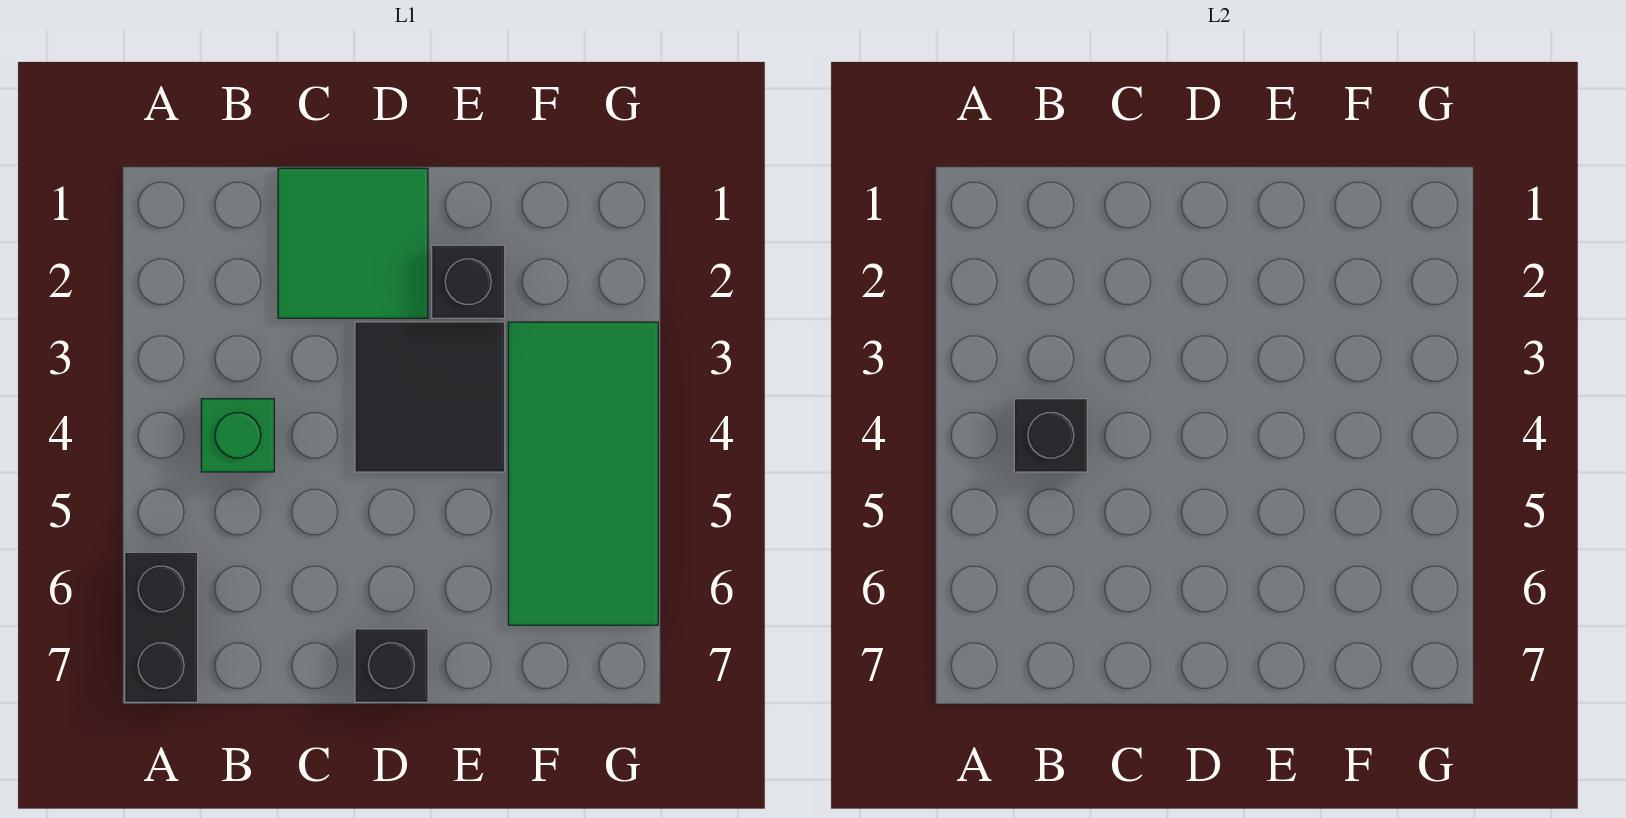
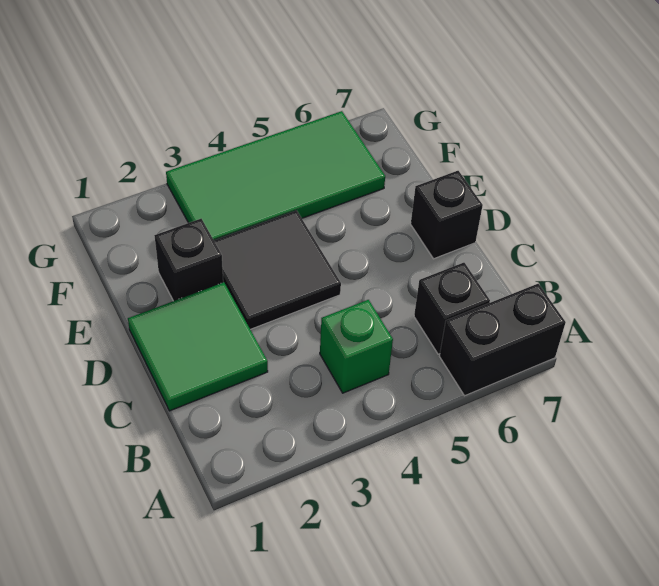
black 1x1 brick [1014,399,1087,472] -> black 1x1 brick moved to [414,263,490,354]

